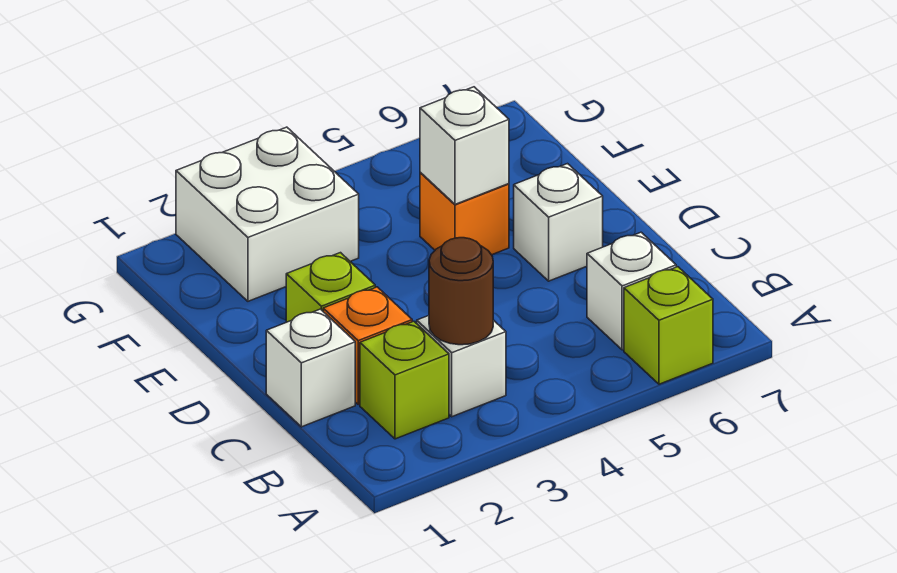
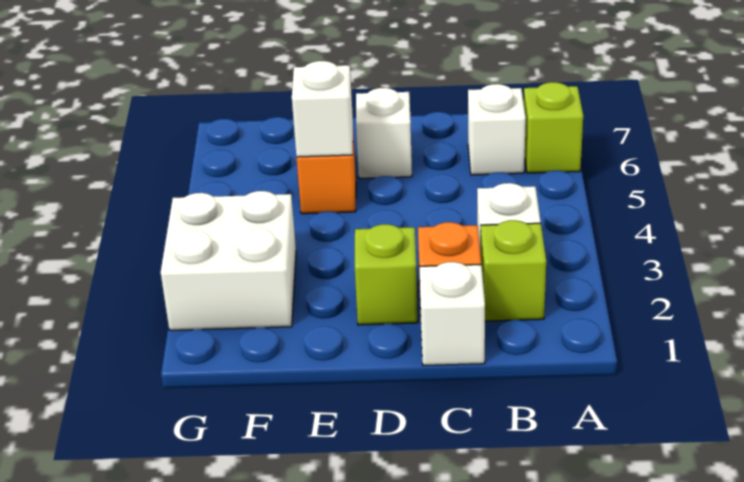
brown 1x1 round brick [429,238,493,345] -> none

